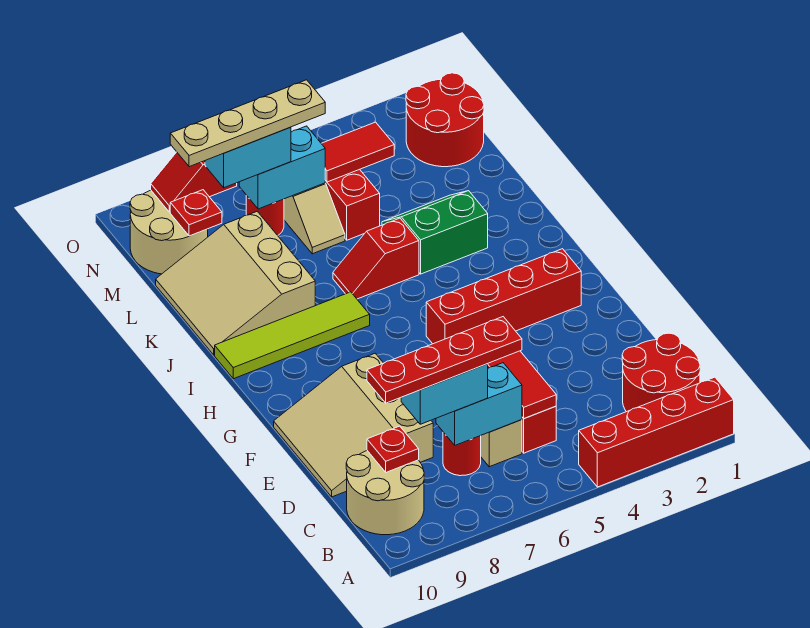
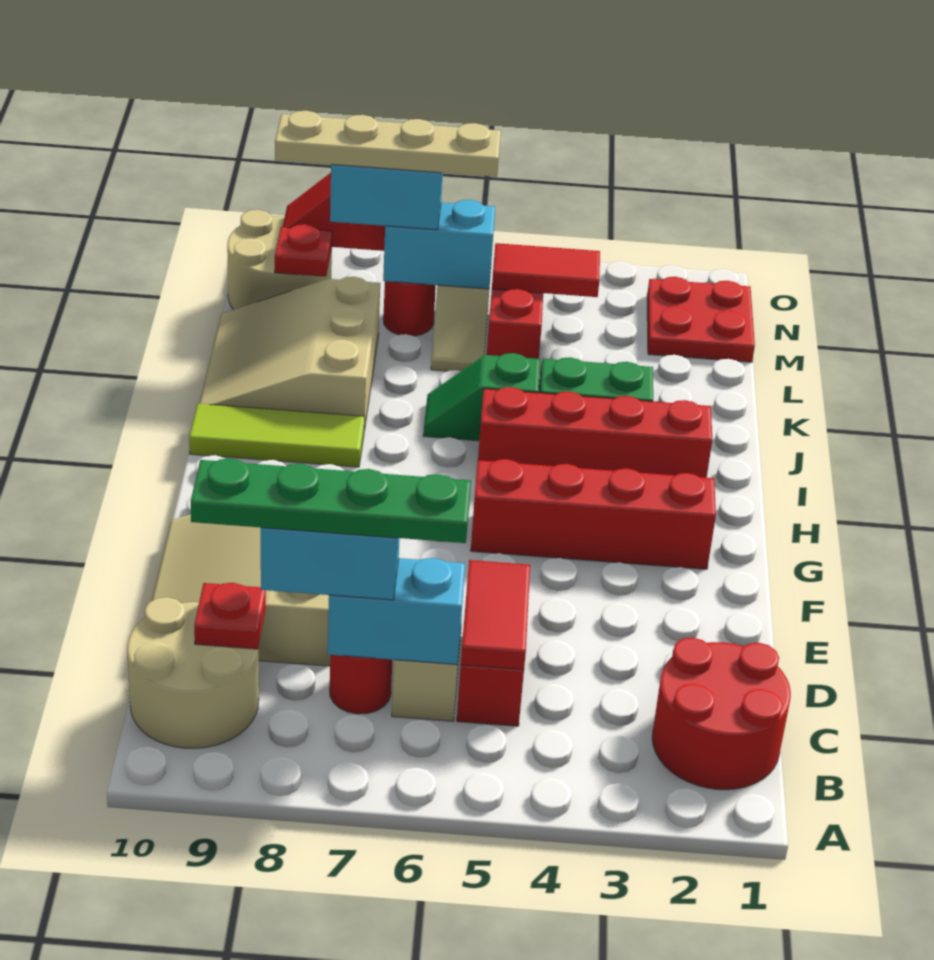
red 1x4 brick [579,377,734,487] -> red 1x4 brick moved to [478,387,712,478]
red 1x4 plate [367,317,522,403] -> green 1x4 plate [191,458,471,543]
lime 1x4 tile [215,292,370,379] -> lime 1x3 tile [189,404,365,467]
red 1x2 slope [333,218,419,299] -> green 1x2 slope [423,353,540,441]
red 2x2 round brick [406,73,484,167] -> red 2x2 plate [647,277,755,362]

